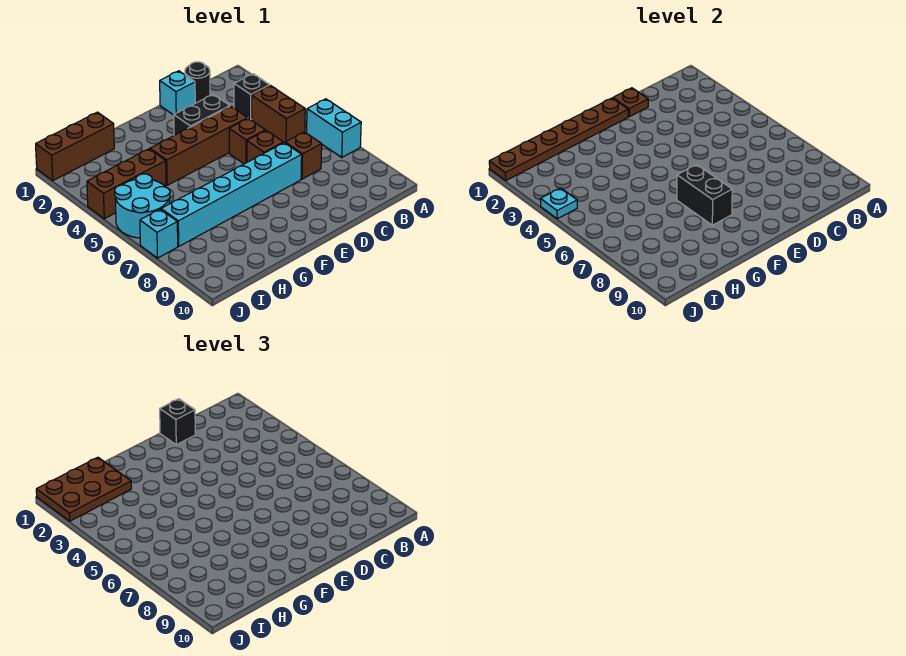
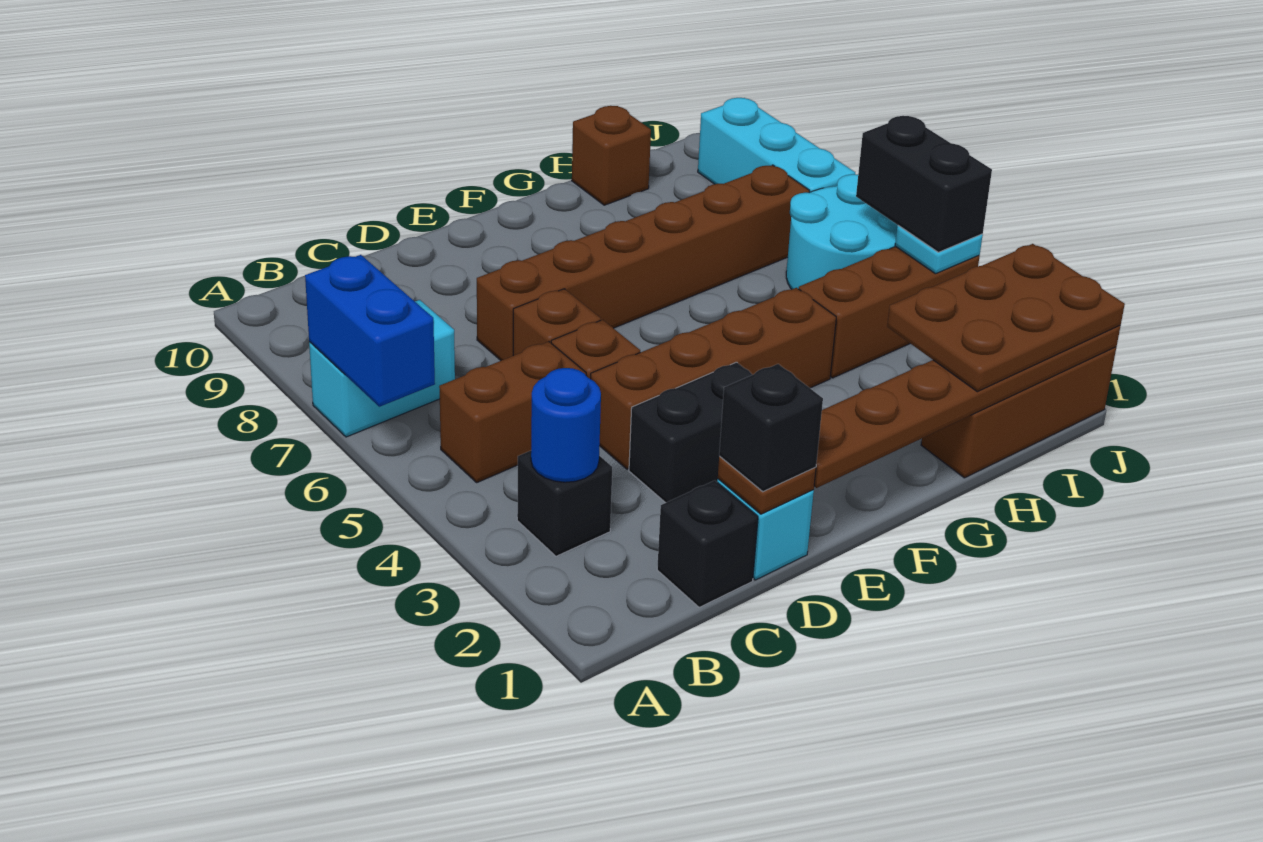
cyan 1x2 brick [307,99,361,157] -> cyan 1x2 brick turned to [309,300,455,437]
none -> blue 1x2 brick [305,255,435,407]
none -> blue 1x1 round brick [531,368,601,482]
brown 1x2 brick [252,86,305,143] -> brown 1x2 brick turned to [439,342,586,482]
black 1x1 round brick [185,62,210,103] -> black 1x1 brick [657,480,758,607]
brown 1x1 brick [285,132,322,179] -> brown 1x1 brick moved to [572,106,651,205]
cyan 1x6 brick [161,143,302,246] -> brown 1x6 brick [477,165,810,361]
black 1x2 brick [677,164,732,225] -> black 1x2 brick moved to [856,116,992,252]
cyan 1x1 brick [140,209,178,258] -> cyan 1x3 brick [698,98,855,193]

